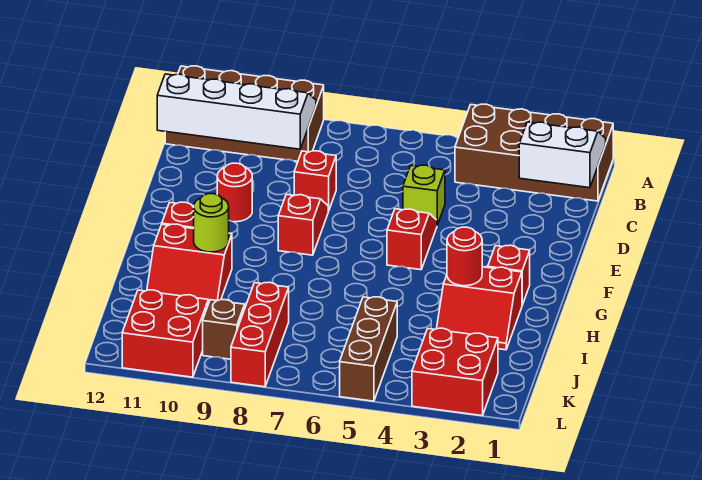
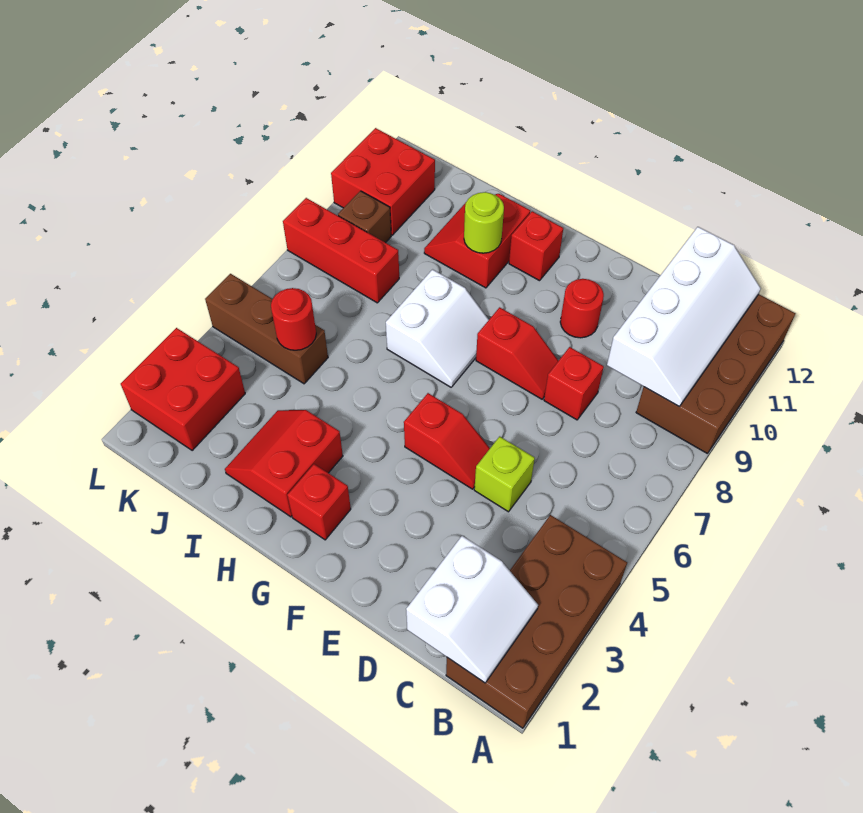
none -> white 2x2 slope [386,269,489,387]
red 1x1 round brick [447,227,482,286] -> red 1x1 round brick moved to [271,288,316,350]

